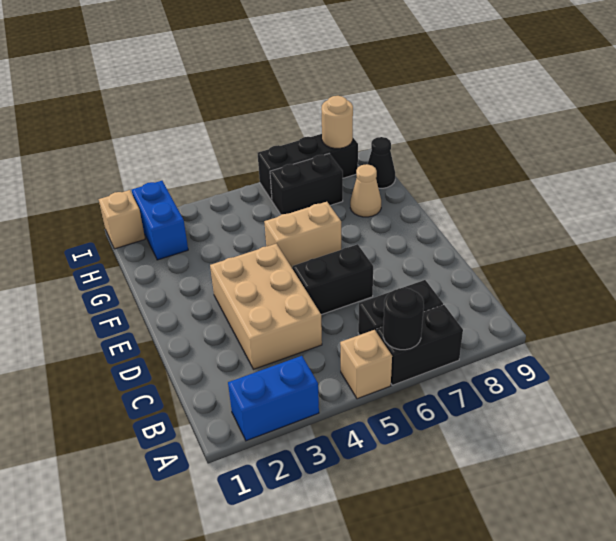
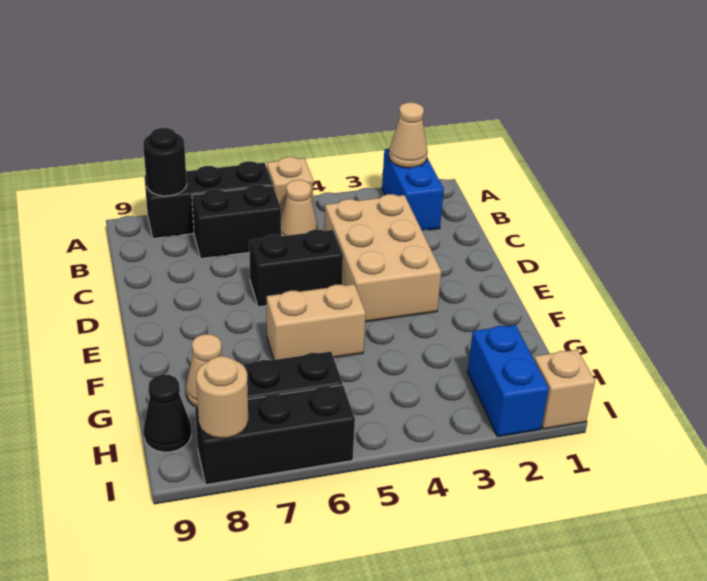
blue 1x2 brick [228,356,319,441] -> blue 1x2 brick turned to [382,149,444,230]
none -> tan 1x1 cone [389,102,428,168]
black 1x2 brick [376,305,463,385] -> black 1x3 brick [144,161,273,239]
black 1x1 round brick [383,288,424,350] -> black 1x1 round brick moved to [143,128,187,196]
none -> tan 1x1 cone [281,180,318,236]

